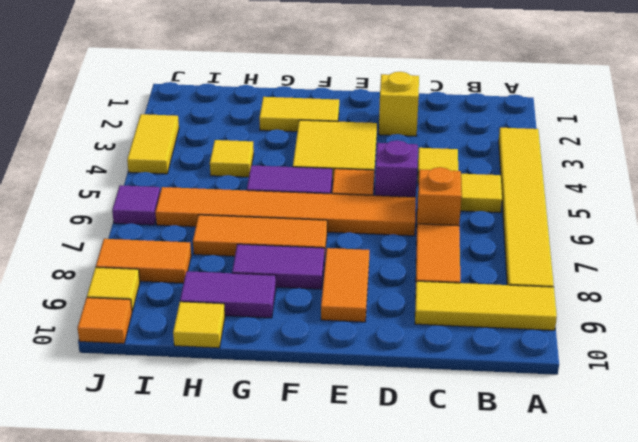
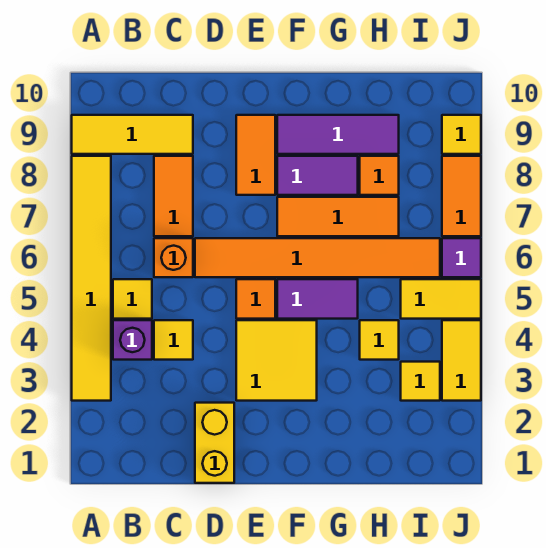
yellow 1x1 brick [379,72,419,136] -> yellow 1x2 brick [195,403,234,483]
purple 1x1 brick [375,140,418,197] -> purple 1x1 brick moved to [113,320,152,360]
yellow 1x2 tile [259,97,339,132] -> yellow 1x2 tile moved to [401,279,481,319]
purple 1x2 tile [180,271,276,318] -> purple 1x3 tile [277,115,399,154]
yellow 1x1 tile [173,302,225,348] -> yellow 1x1 tile moved to [401,362,440,401]
orange 1x2 tile [96,239,191,283] -> orange 1x2 tile turned to [442,156,481,236]
orange 1x1 tile [78,298,132,344] -> orange 1x1 tile moved to [360,156,399,195]

